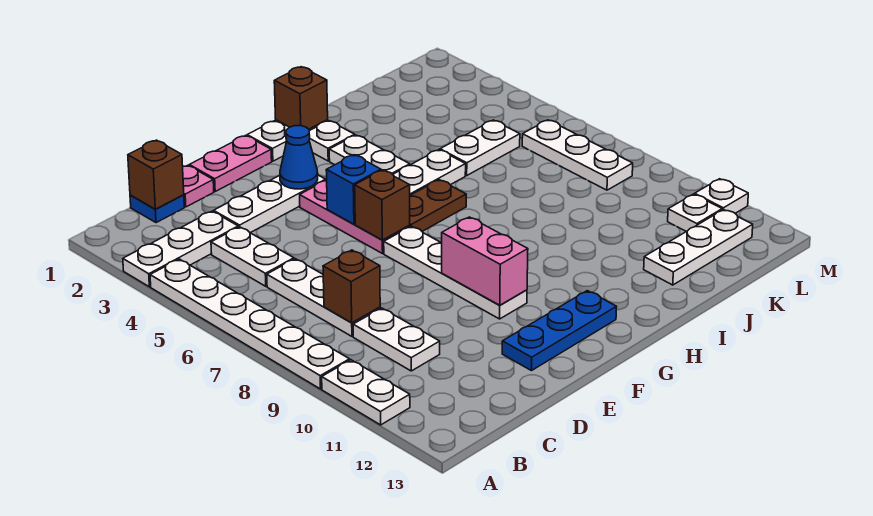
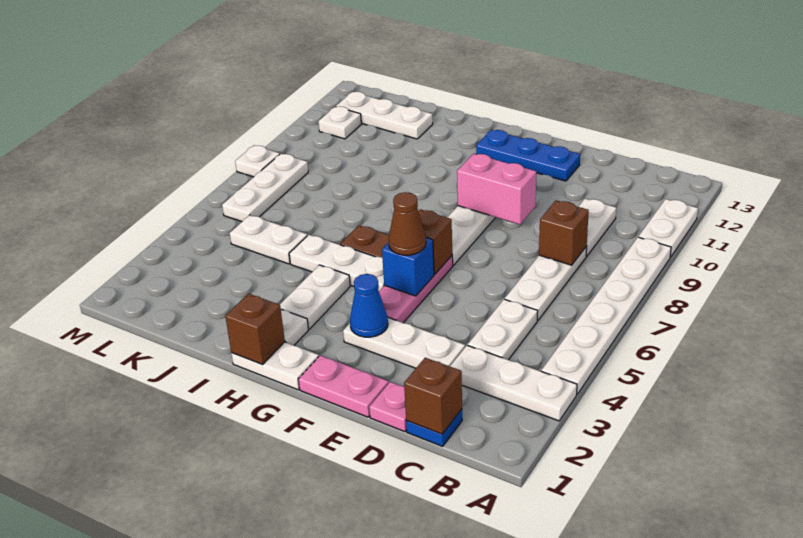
none -> brown 1x1 cone [389,192,426,255]
pink 1x2 brick [442,217,528,305] -> pink 1x2 brick turned to [457,154,536,224]
white 1x1 plate [695,179,748,213] -> white 1x1 plate moved to [235,145,280,177]

